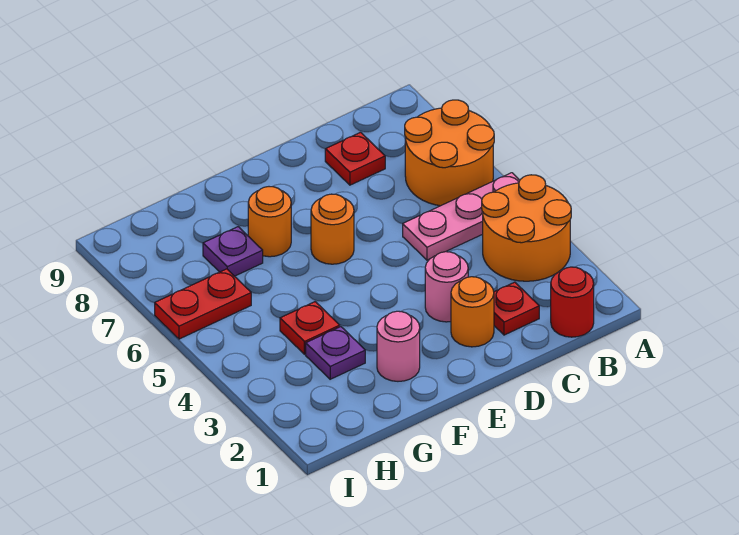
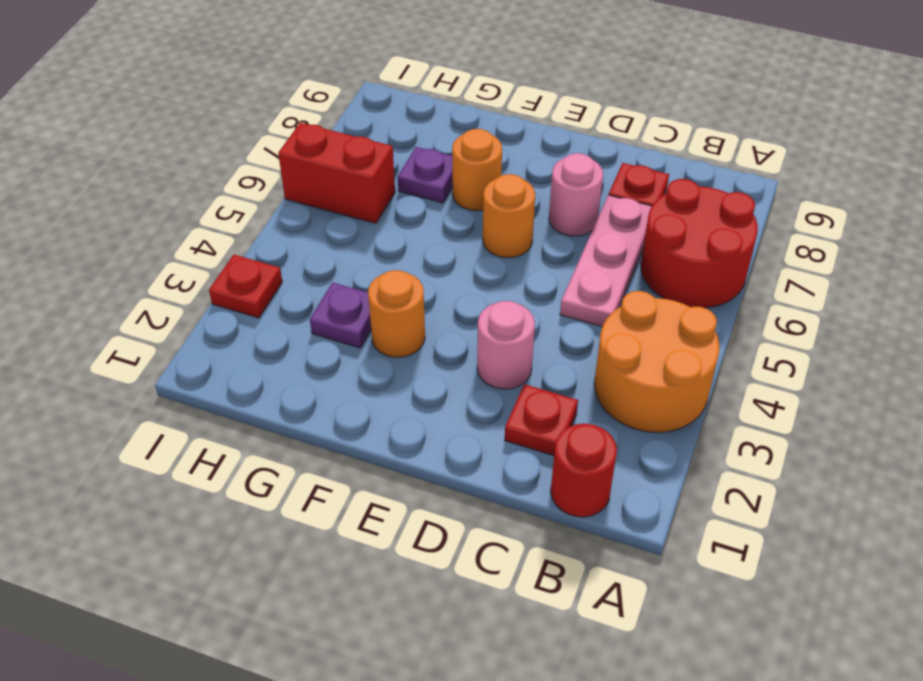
pink 1x3 plate [403,173,520,260] -> pink 1x3 plate turned to [560,195,652,327]
orange 2x2 round brick [405,100,494,206] -> red 2x2 round brick [641,179,758,308]
orange 1x1 round brick [451,277,494,347] -> orange 1x1 round brick moved to [368,270,425,357]
pink 1x1 round brick [377,311,420,381] -> pink 1x1 round brick moved to [549,153,603,236]
red 1x1 plate [280,302,340,354] -> red 1x1 plate moved to [209,255,282,318]
red 1x2 plate [155,269,251,339] -> red 1x2 brick [278,123,395,223]

